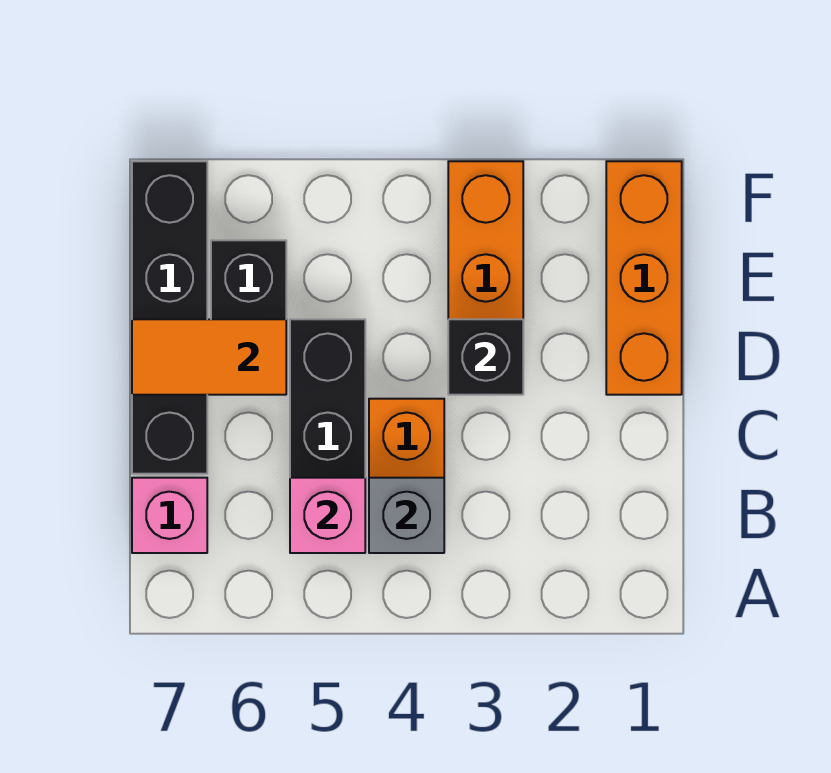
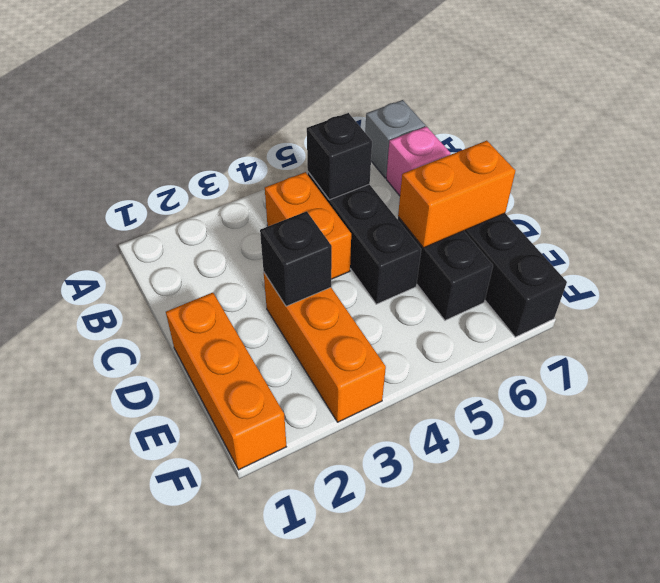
grey 1x1 brick [369,478,444,553] -> grey 1x1 brick moved to [365,100,425,178]
pink 1x1 brick [290,478,365,553] -> black 1x1 brick [307,113,372,200]
orange 1x2 tile [132,319,286,395] -> orange 1x2 brick [398,141,515,248]

